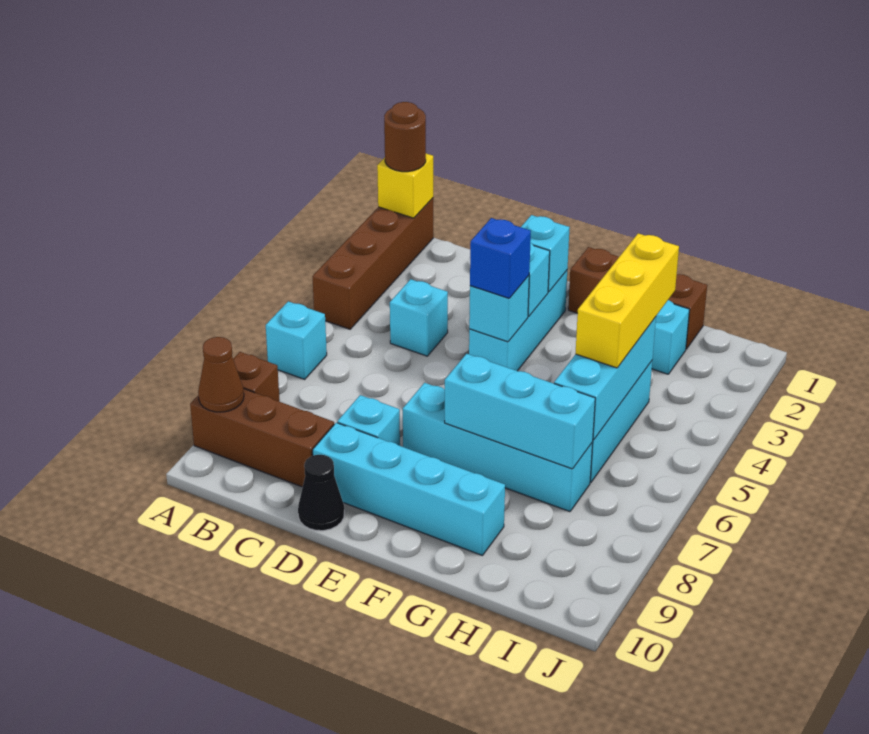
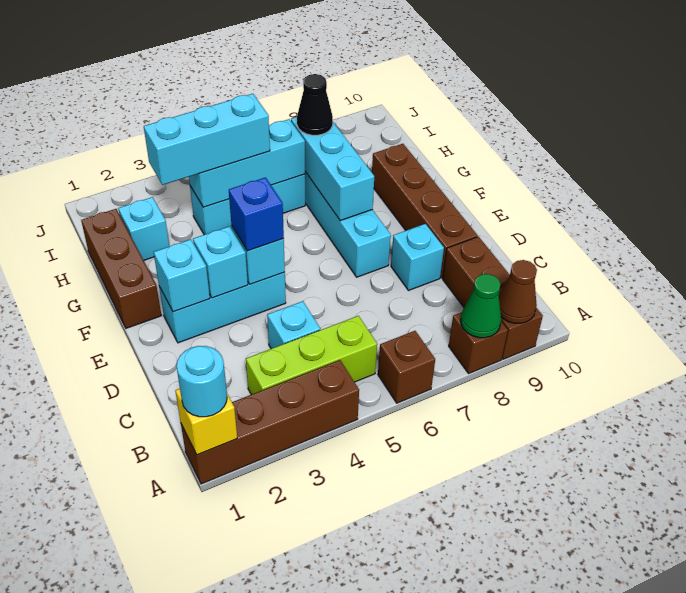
brown 1x1 round brick [384,102,426,172] -> cyan 1x1 round brick [177,346,227,417]
cyan 1x1 brick [266,301,327,379] -> brown 1x1 brick [378,331,435,403]
none -> green 1x1 cone [461,274,501,338]
none -> lime 1x3 brick [246,316,377,395]
cyan 1x4 brick [313,423,505,556] -> brown 1x4 brick [372,144,478,278]
black 1x1 cone [298,455,344,531] -> black 1x1 cone moved to [297,74,333,135]
yellow 1x3 brick [575,233,679,368] -> cyan 1x3 brick [144,94,270,185]

